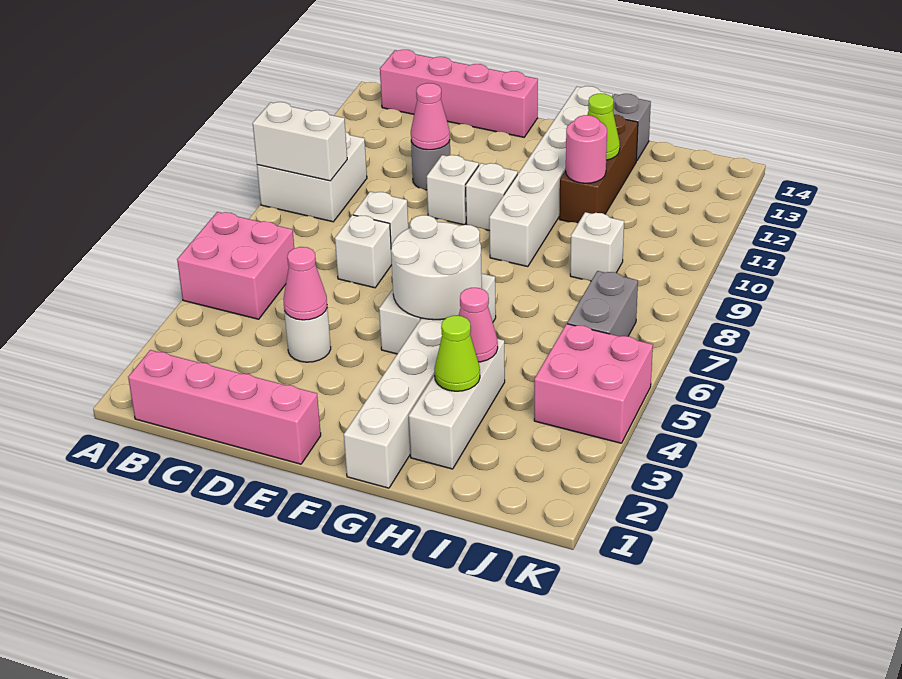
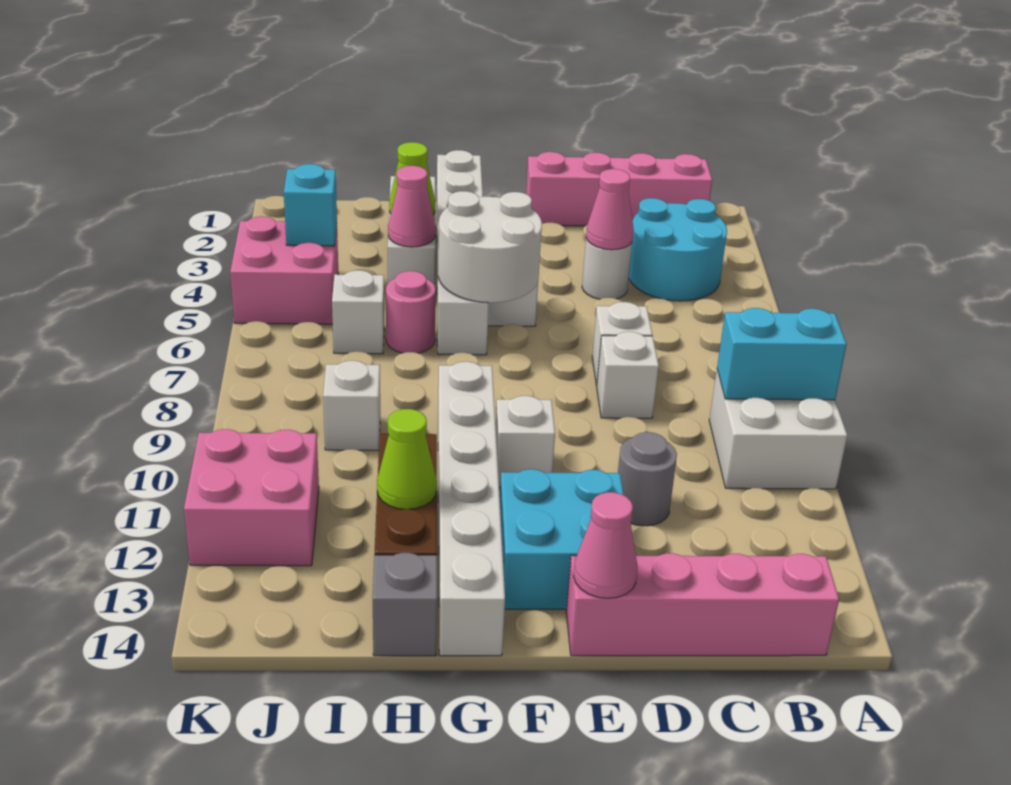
pink 2x2 brick [177,212,294,319] -> pink 2x2 brick moved to [184,429,319,566]
white 1x2 brick [253,102,347,181] -> cyan 1x2 brick [717,308,847,400]
none -> cyan 2x2 round brick [629,198,727,301]
pink 1x1 cone [411,83,450,150] -> pink 1x1 cone moved to [574,492,638,598]
white 1x1 brick [427,155,479,225] -> white 1x1 brick moved to [332,270,384,354]
none -> cyan 2x2 brick [500,469,624,609]
pink 1x1 round brick [566,115,607,183] -> pink 1x1 round brick moved to [386,271,436,353]
none -> cyan 1x1 brick [284,164,337,246]
grey 1x2 brick [567,271,638,336] -> none

